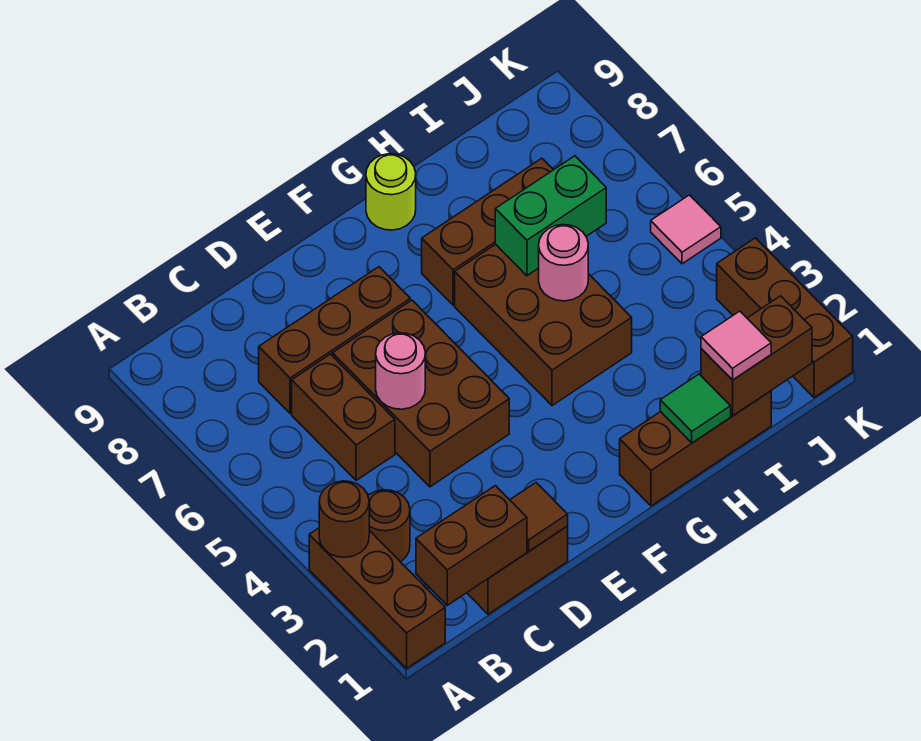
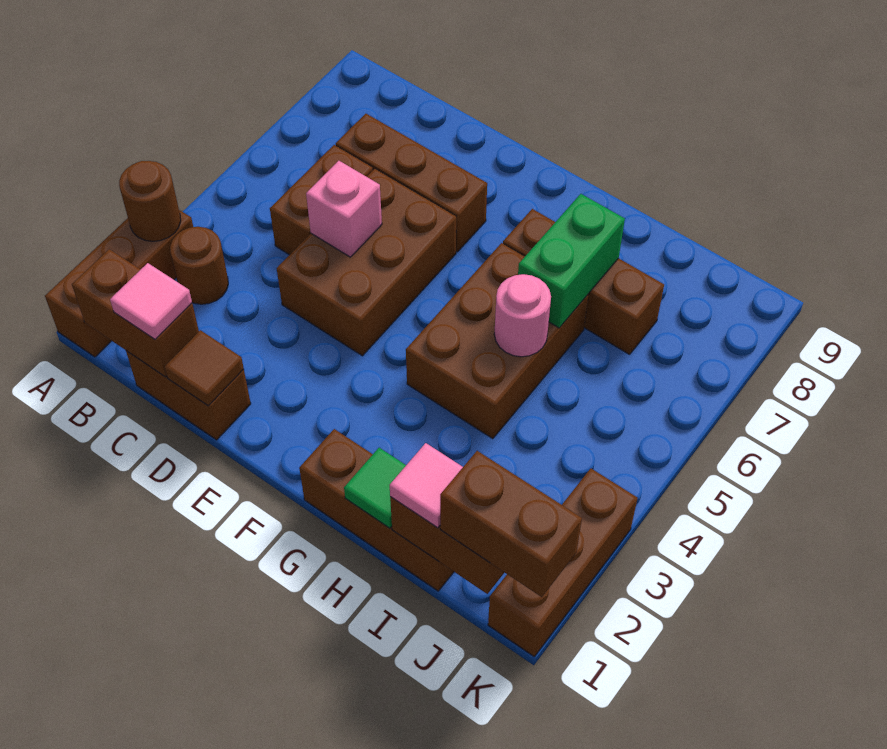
pink 1x1 round brick [376,333,425,409] -> pink 1x1 brick [306,161,382,257]
lime 1x1 round brick [366,154,416,230] -> none
green 1x2 brick [495,156,606,276] -> green 1x2 brick turned to [518,194,625,328]
none -> brown 1x2 brick [440,451,582,597]
pink 1x1 tile [651,195,721,264] -> pink 1x1 tile moved to [110,263,192,339]

